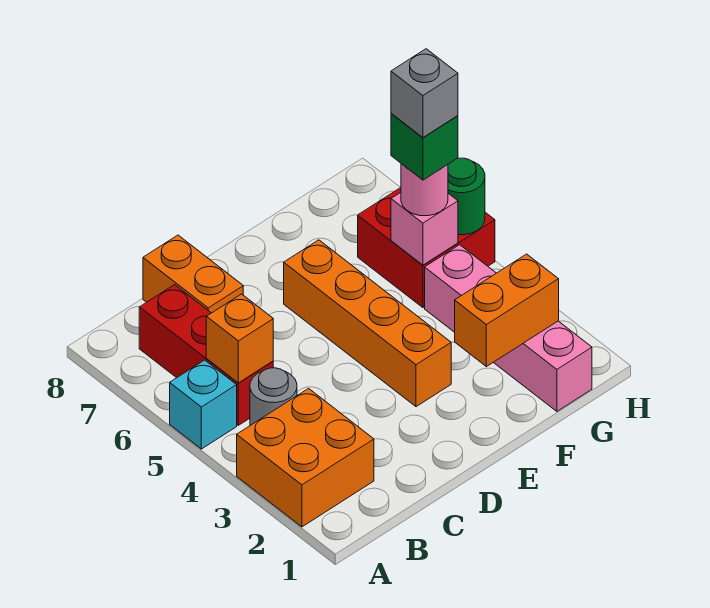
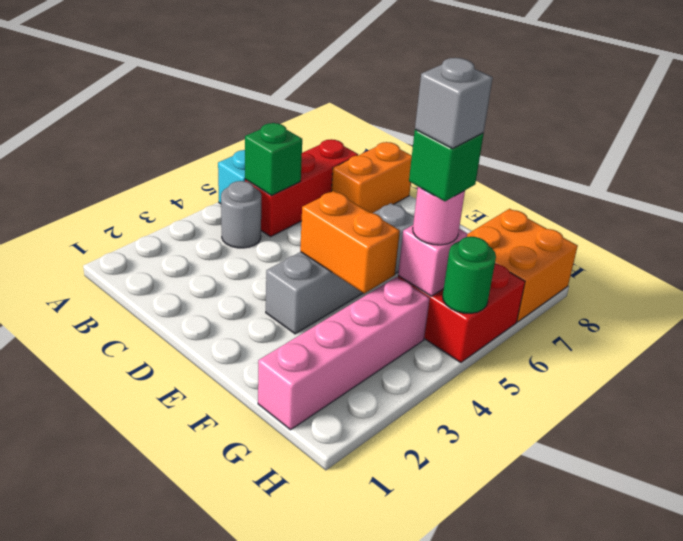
orange 2x2 brick [237,389,374,527] -> orange 2x2 brick moved to [467,209,578,322]
orange 1x1 brick [206,294,273,383] -> green 1x1 brick [245,123,302,195]
orange 1x4 brick [284,240,451,407] -> grey 1x4 brick [266,203,414,334]
orange 1x2 brick [455,254,559,367] -> orange 1x2 brick moved to [300,191,400,293]

